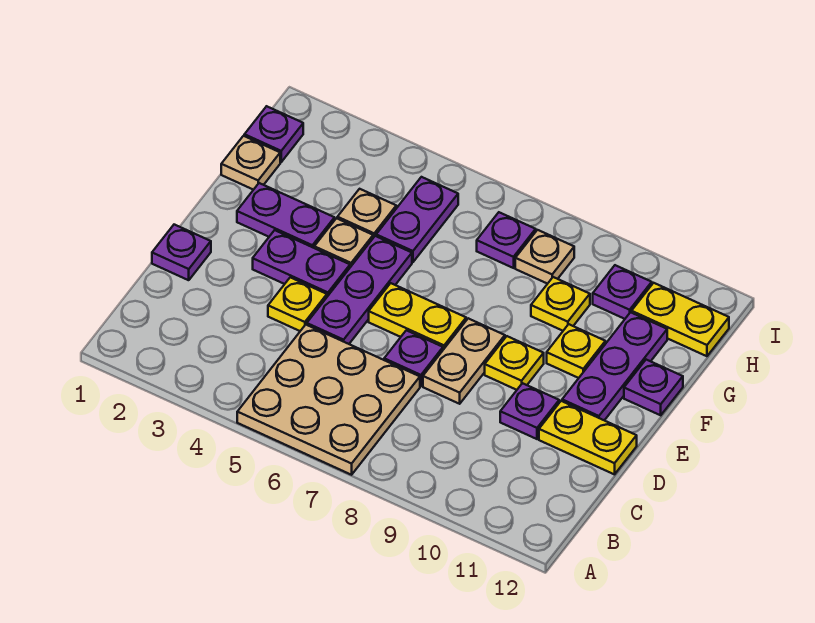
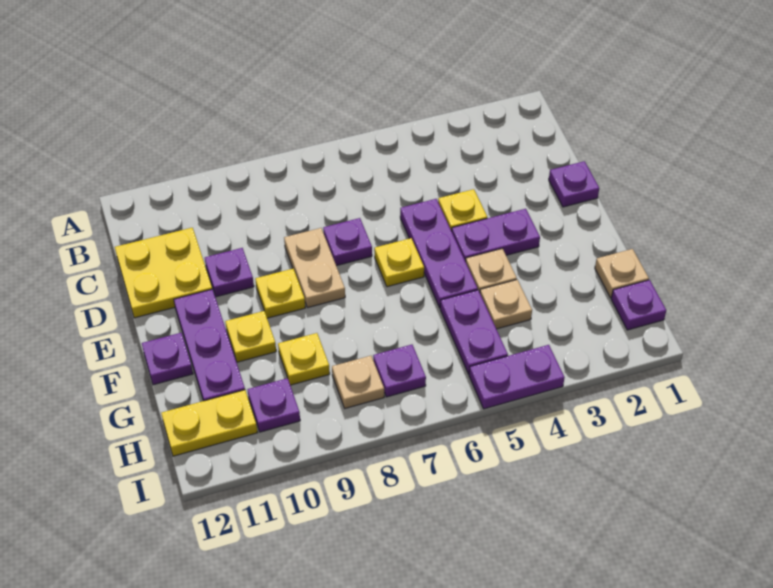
tan 3x3 plate [237,325,420,475] -> none
yellow 1x2 plate [539,401,637,474] -> yellow 2x2 plate [115,228,212,318]
yellow 1x2 plate [369,283,466,350] -> yellow 1x1 plate [374,238,424,287]
purple 1x2 plate [237,183,335,248] -> purple 1x2 plate moved to [469,345,565,409]

